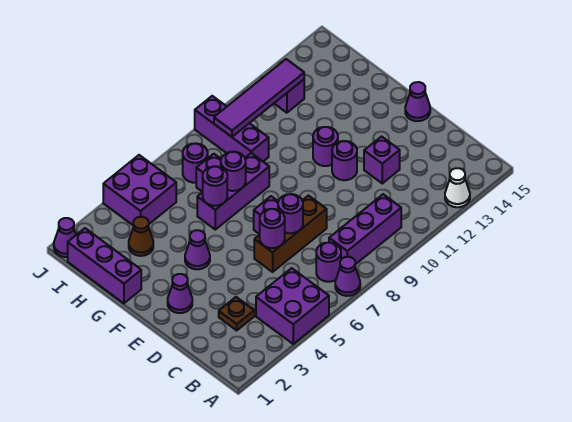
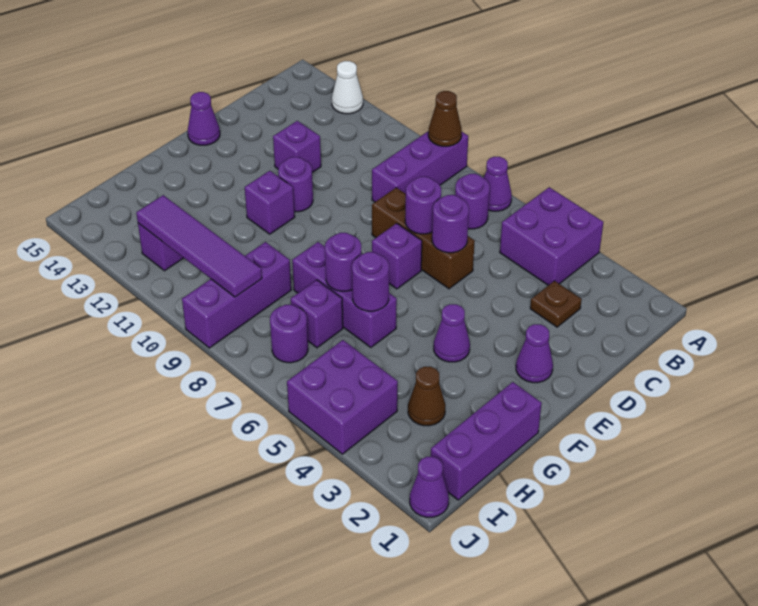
none -> brown 1x1 cone [428,91,462,146]
purple 1x3 brick [329,194,401,264] -> purple 1x3 brick turned to [372,132,468,202]
purple 1x1 round brick [313,127,338,166] -> purple 1x1 brick [245,171,295,234]

